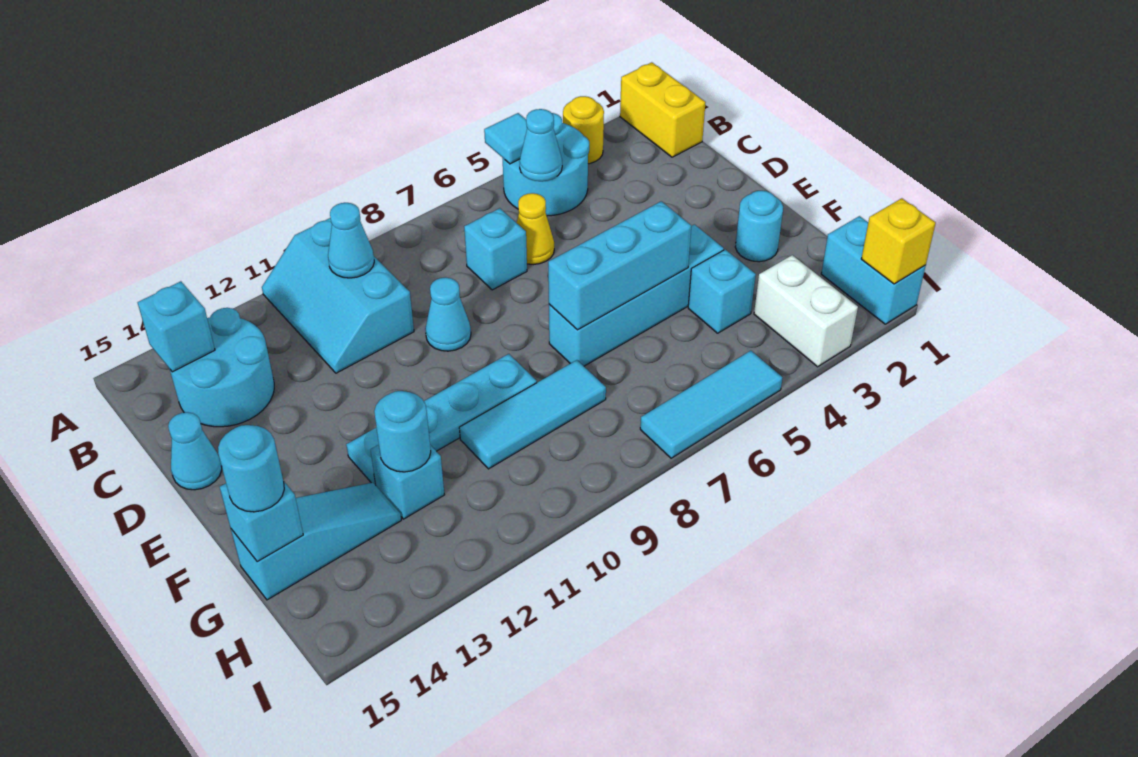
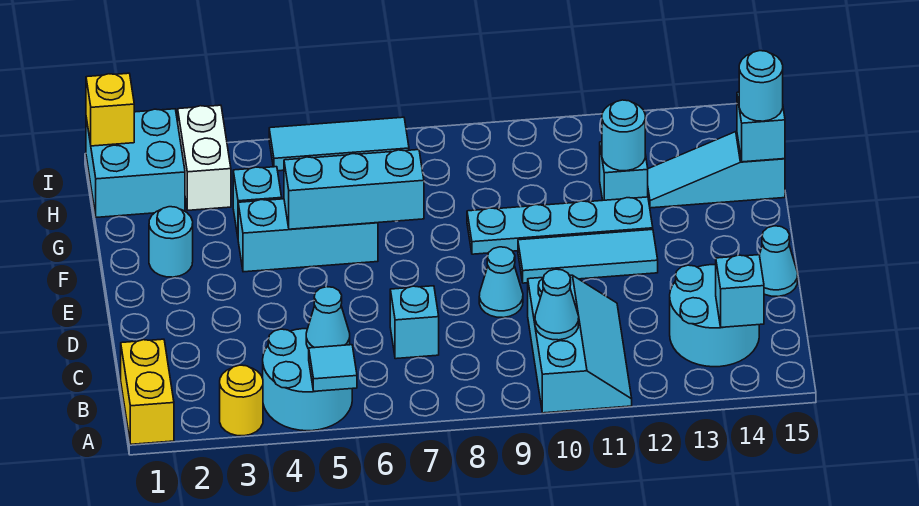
yellow 1x1 cone [517,193,554,264] -> none
cyan 1x4 brick [549,224,724,366] -> cyan 1x3 brick [238,199,378,272]
cyan 1x3 tile [459,360,606,469] -> cyan 1x3 tile moved to [518,229,658,283]
cyan 1x2 brick [821,216,926,324] -> cyan 2x2 brick [86,109,185,217]

